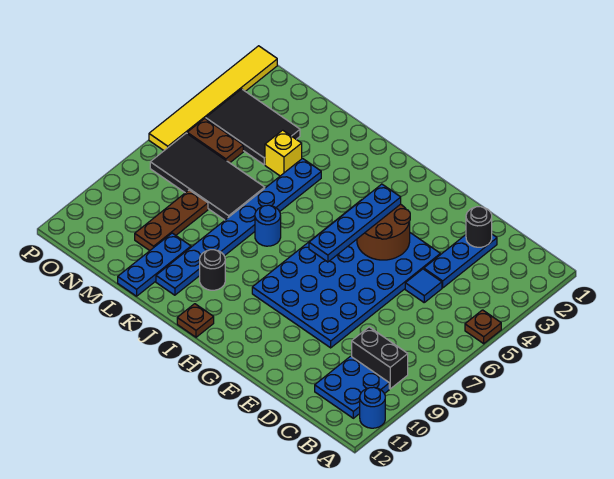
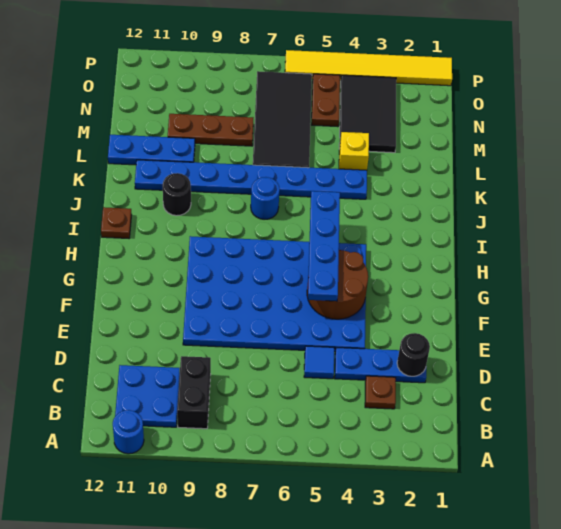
brown 1x1 plate [465,310,501,344] -> brown 1x1 plate moved to [365,376,396,409]
blue 1x4 plate [309,184,401,262] -> blue 1x4 plate turned to [308,191,340,301]

